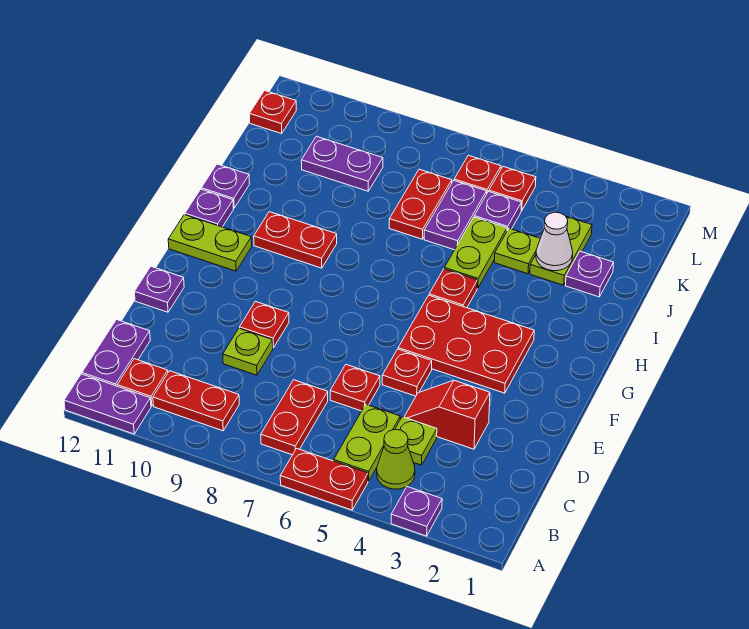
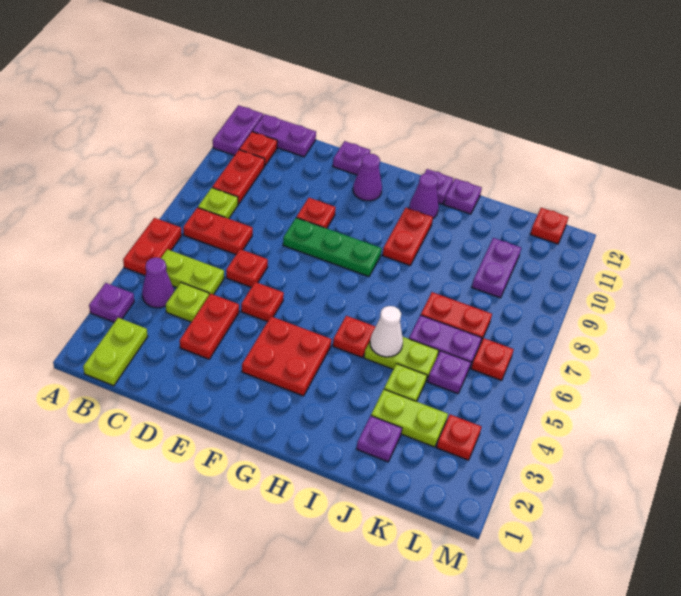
lime 1x1 cone [377,429,415,489] -> purple 1x1 cone [142,257,174,308]
red 1x2 slope [404,380,490,449] -> red 1x2 plate [180,294,239,359]
lime 1x1 plate [223,328,273,375] -> lime 1x1 plate moved to [198,188,238,219]
none -> green 1x3 plate [283,218,381,276]
red 2x3 plate [398,295,534,393] -> red 2x2 plate [242,316,331,396]
none -> purple 1x1 cone [353,154,382,201]
lime 1x2 plate [168,215,252,271] -> lime 1x2 plate moved to [83,318,148,386]
none -> purple 1x1 cone [409,173,439,218]
white 1x1 cone [536,212,573,271] -> white 1x1 cone moved to [370,306,403,357]
red 1x1 plate [489,167,536,211] -> red 1x1 plate moved to [437,415,481,460]

